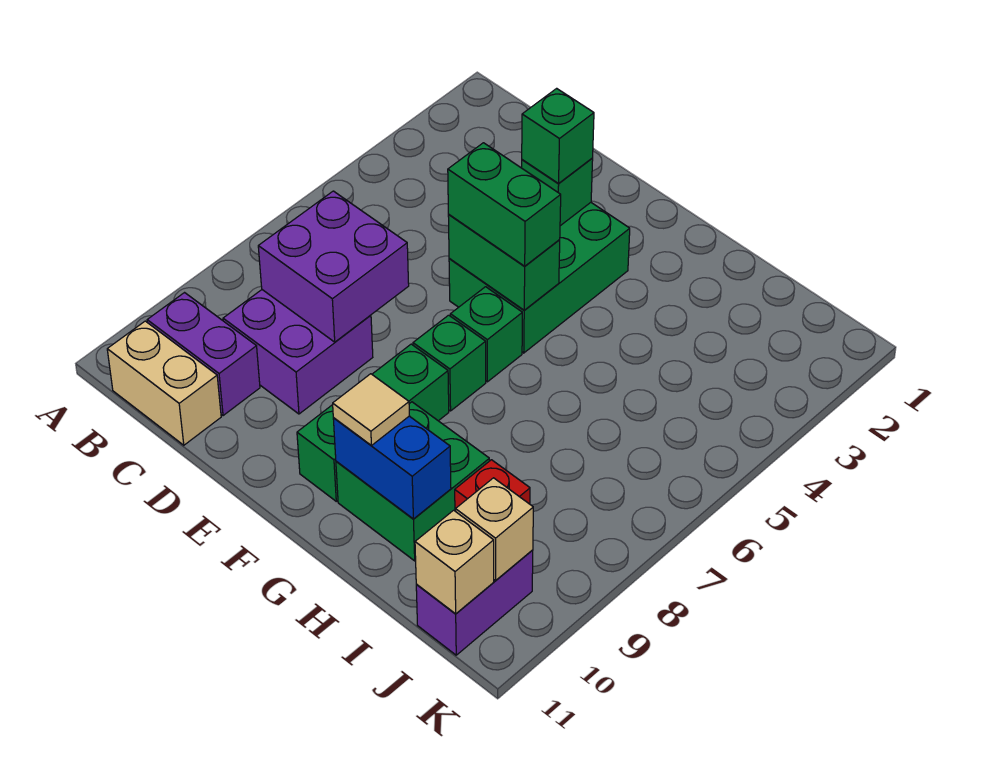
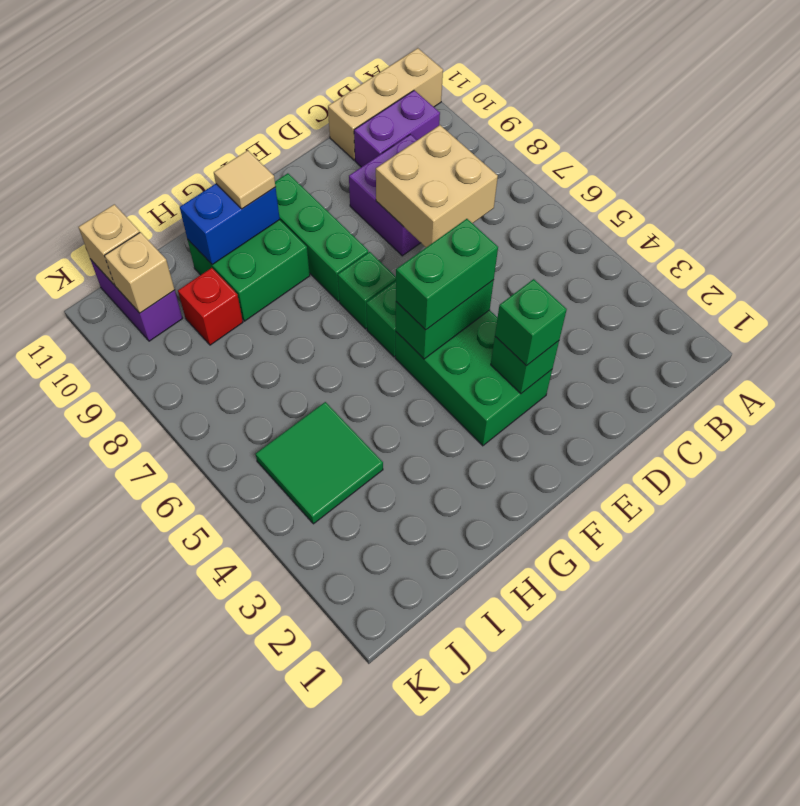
tan 1x2 brick [107,321,221,445] -> tan 1x3 brick [328,48,443,160]
purple 2x2 brick [258,191,409,342] -> tan 2x2 brick [376,125,498,247]
none -> green 2x2 tile [256,402,383,524]

